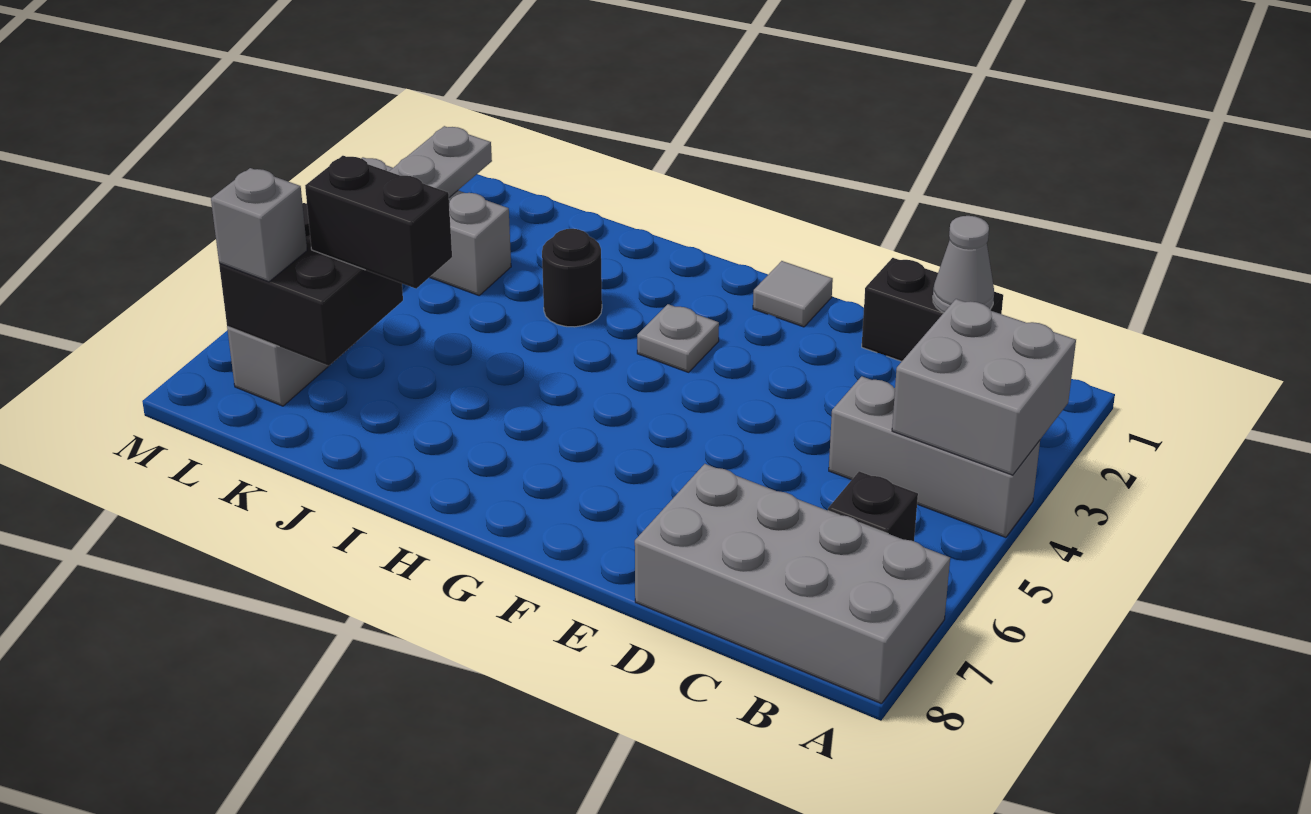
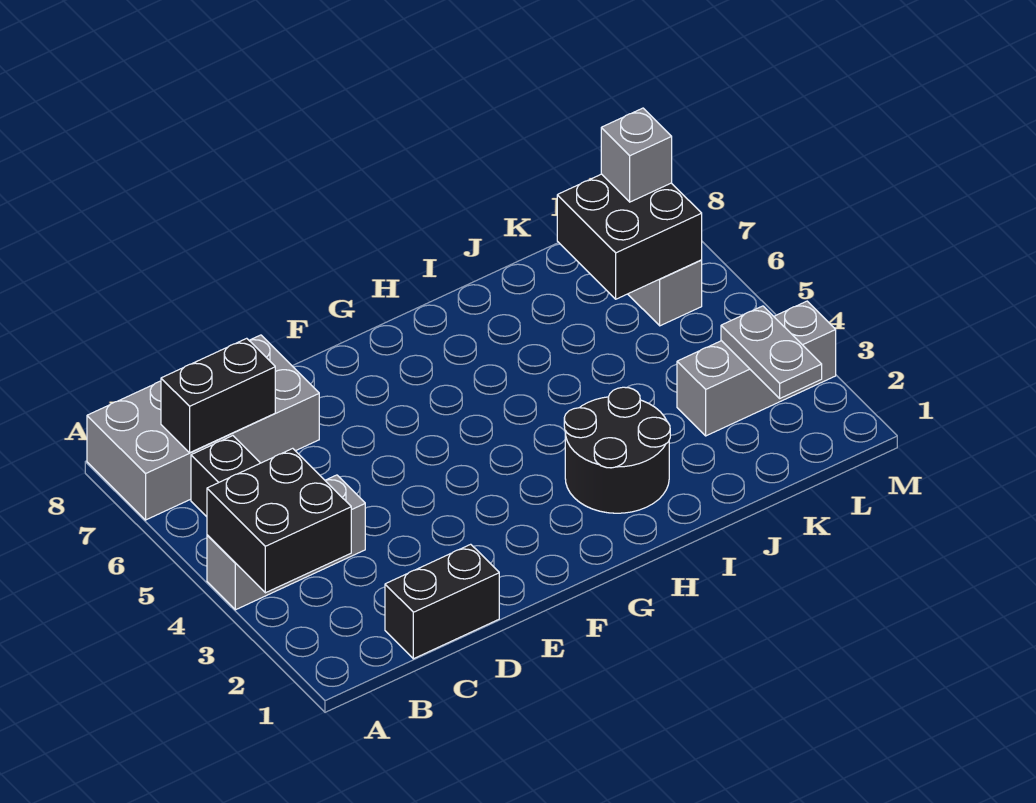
grey 2x2 brick [892,299,1076,475] -> black 2x2 brick [207,448,351,593]
grey 1x1 cone [933,216,994,313] -> none
grey 1x1 tile [753,261,833,327] -> none
grey 1x1 plate [637,304,719,372] -> none
black 1x1 round brick [542,229,602,327] -> black 2x2 round brick [564,387,670,513]
black 1x2 brick [305,156,452,288] -> black 1x2 brick moved to [161,338,275,453]

